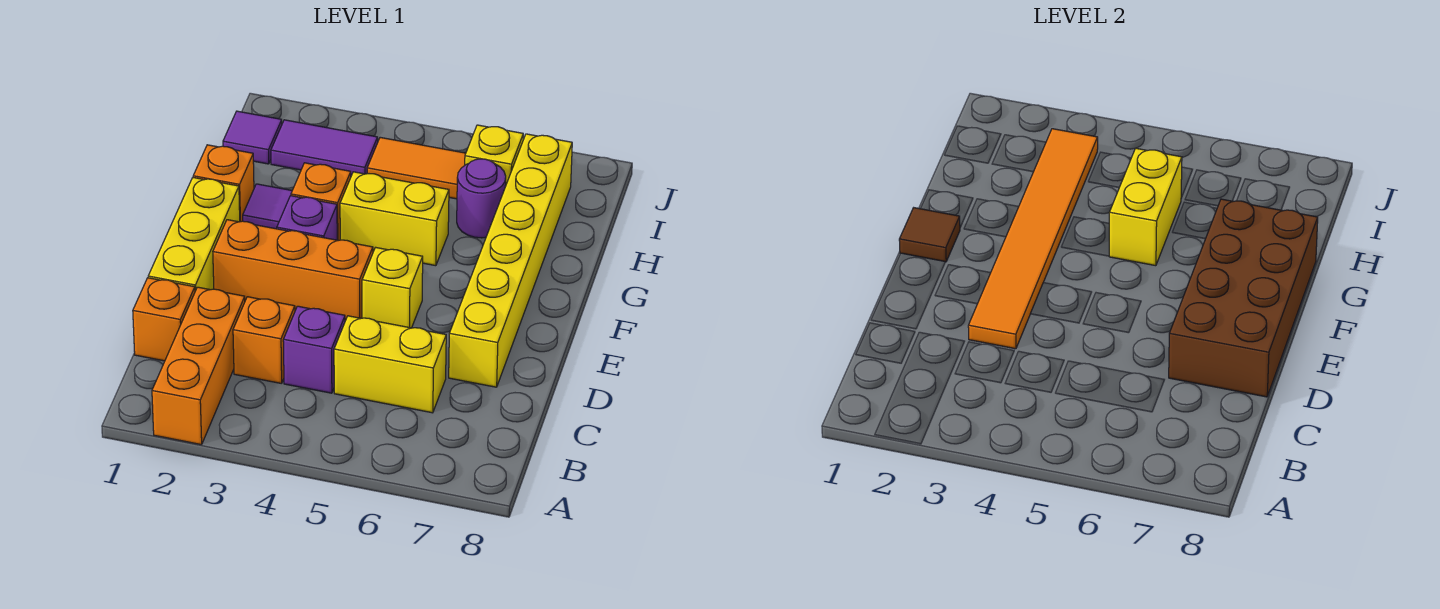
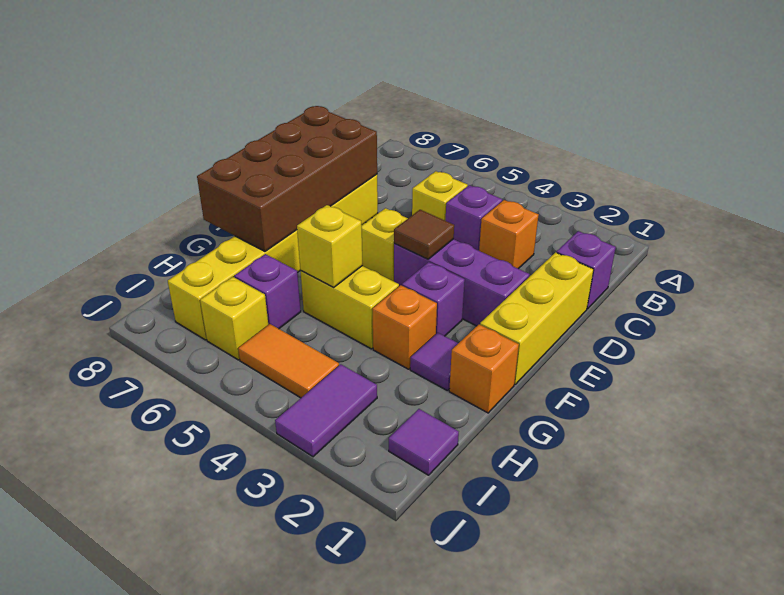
orange 1x3 brick [152,287,245,445] -> none
orange 1x1 brick [133,278,195,361] -> purple 1x1 brick [556,231,616,309]
yellow 1x2 brick [334,316,446,413] -> yellow 1x1 brick [412,171,468,221]
orange 1x6 tile [968,129,1098,349] -> none
orange 1x3 brick [213,220,373,321] -> purple 1x3 brick [394,239,530,326]
brown 1x1 tile [899,208,960,262] -> brown 1x1 tile moved to [394,210,454,259]
yellow 1x2 brick [1109,148,1182,266] -> yellow 1x1 brick [297,205,363,287]
purple 1x1 round brick [457,159,506,238] -> purple 1x1 brick [234,254,301,329]
purple 1x2 tile [271,120,378,176] -> purple 1x2 tile turned to [275,364,377,457]

